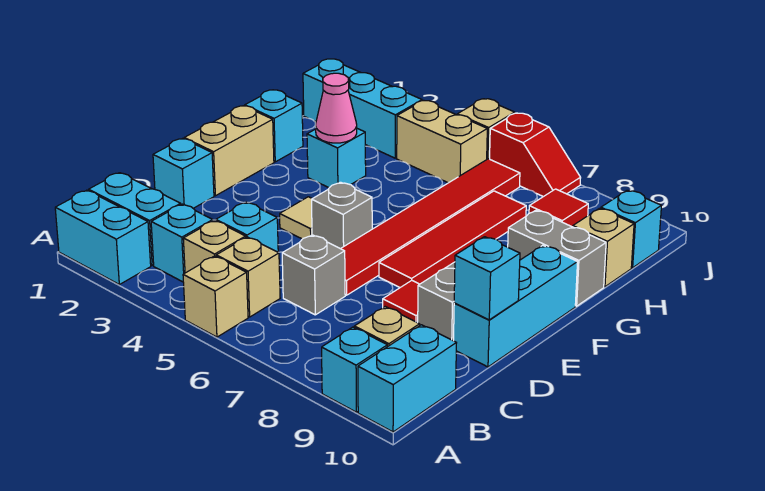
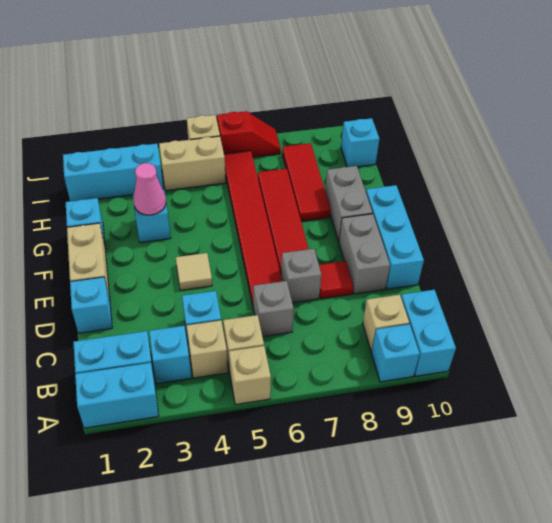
cyan 1x1 brick [454,237,520,320] -> none
grey 1x1 brick [312,182,372,249] -> grey 1x1 brick moved to [281,249,321,303]
grey 1x2 brick [508,210,606,306] -> grey 1x2 brick turned to [325,166,372,241]
tan 1x1 brick [573,208,634,287] -> none
red 1x1 tile [529,189,588,227] -> red 1x3 tile [282,143,331,221]

